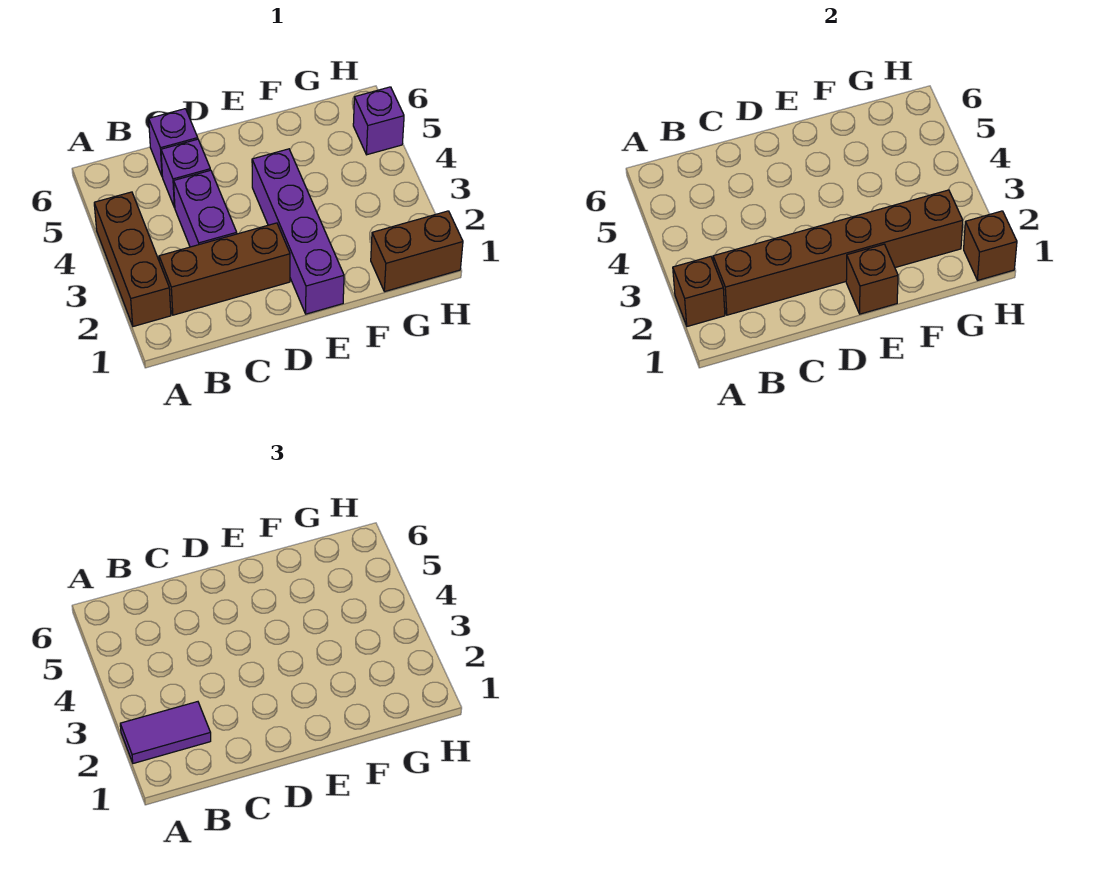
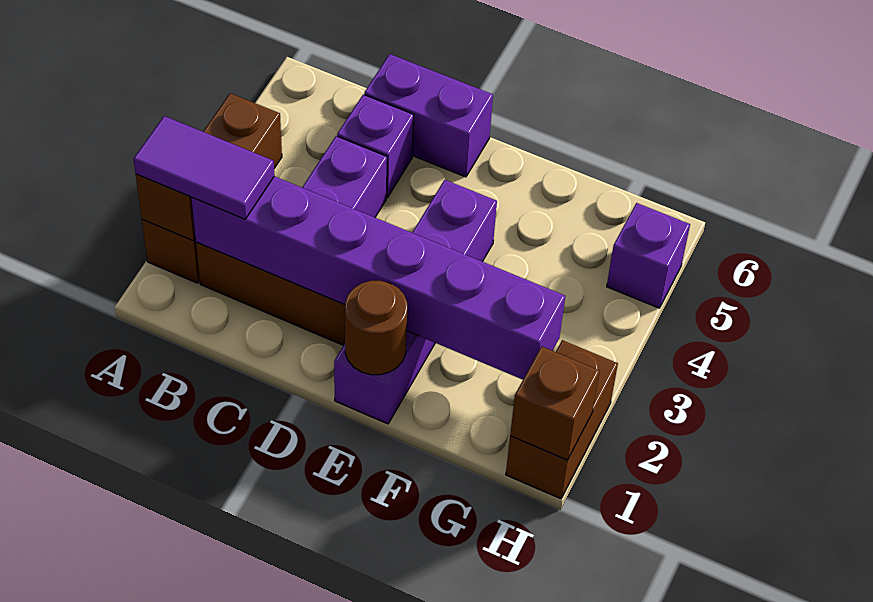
brown 1x6 brick [713,190,963,315] -> purple 1x6 brick [192,176,565,380]
purple 1x1 brick [149,109,198,177] -> purple 1x2 brick [364,54,493,177]
brown 1x1 brick [846,244,898,314] -> brown 1x1 round brick [345,281,407,375]
brown 1x2 brick [371,211,463,292] -> brown 1x2 brick turned to [506,340,618,499]

